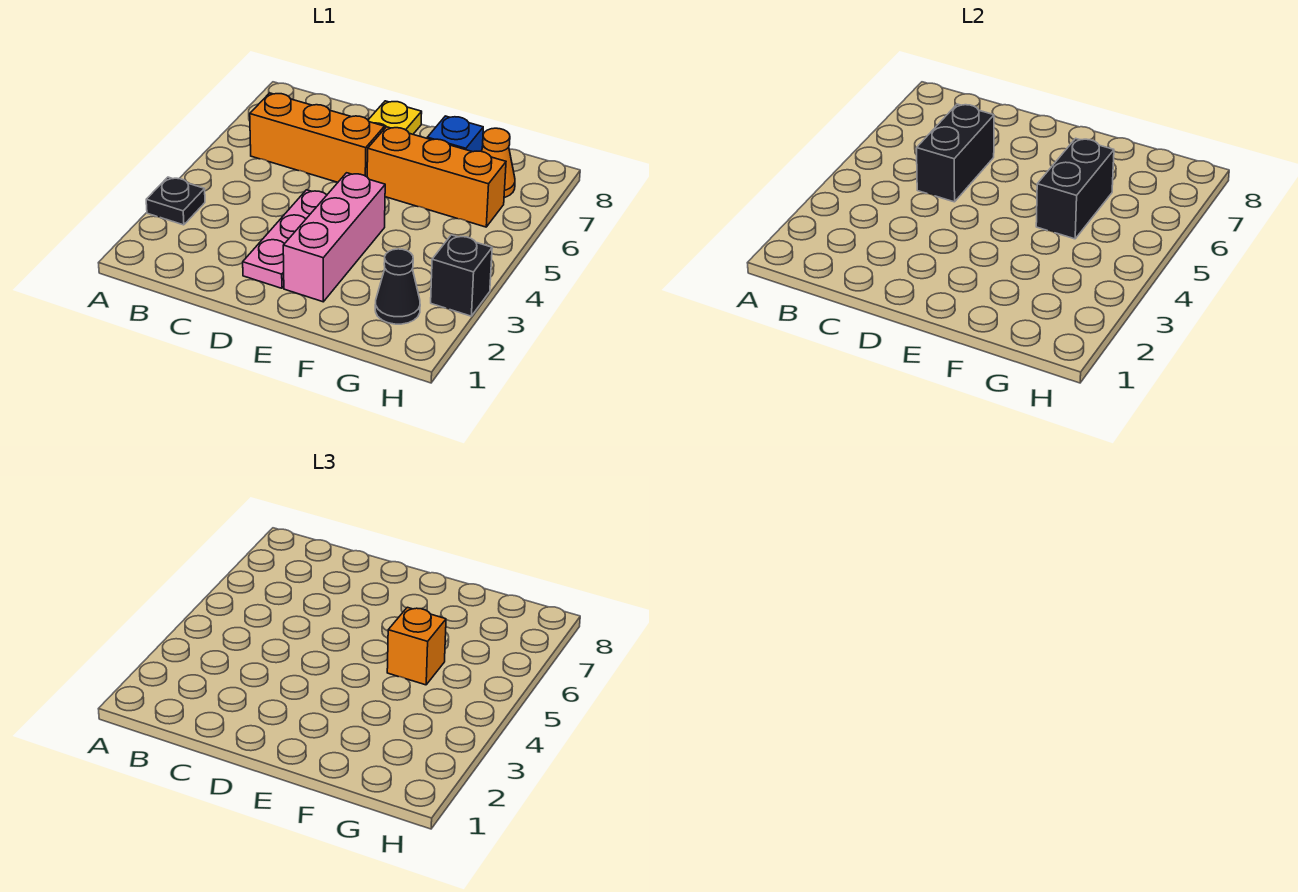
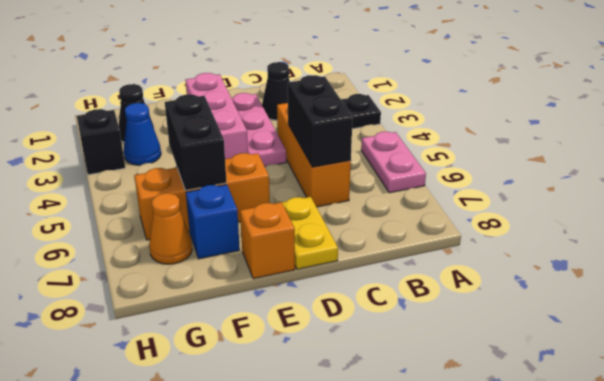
none -> pink 1x2 plate [361,132,426,193]
orange 1x3 brick [250,93,384,182] -> orange 1x3 brick turned to [277,103,351,207]
none -> black 1x1 cone [262,62,290,120]
orange 1x1 brick [387,607,446,685] -> orange 1x1 brick moved to [240,202,295,279]
none -> blue 1x1 cone [124,103,161,165]

